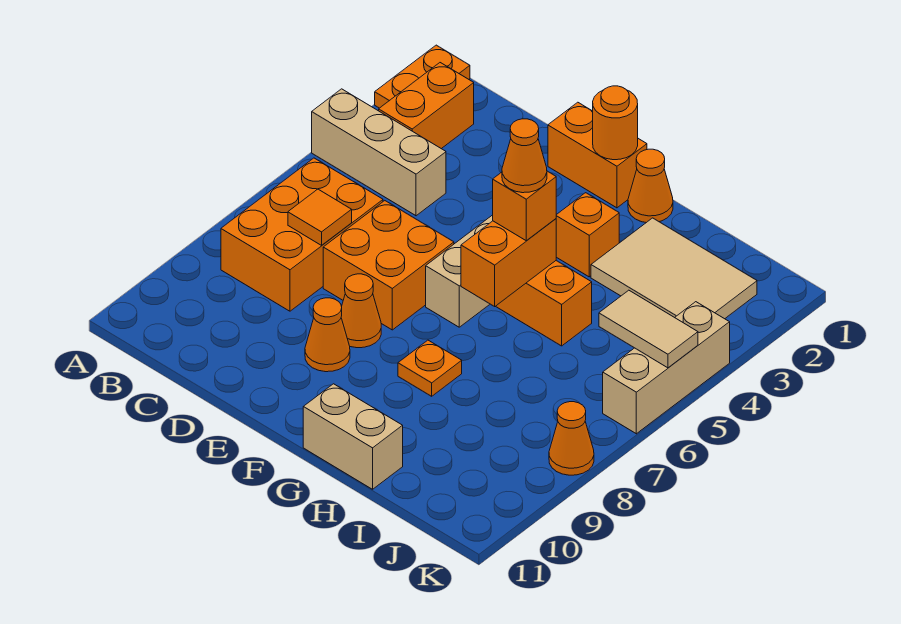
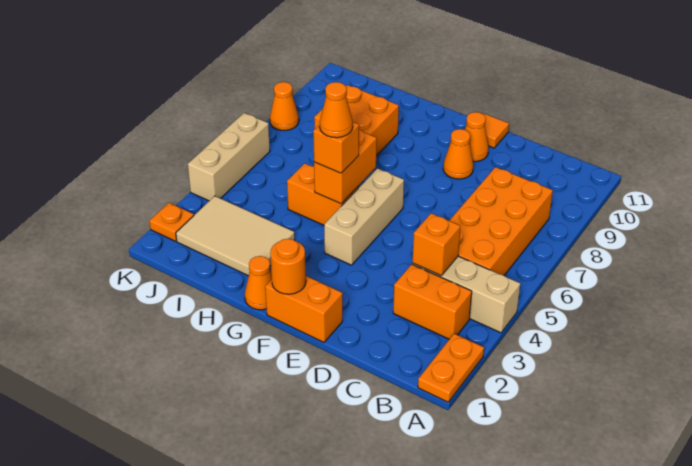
orange 1x2 brick [379,63,474,149] -> orange 1x2 brick turned to [393,264,472,339]
orange 2x3 brick [221,158,383,311] -> orange 2x4 brick [449,167,553,275]
orange 1x1 tile [288,189,352,245] -> orange 1x1 tile moved to [483,113,509,148]
orange 2x2 brick [323,201,454,330] -> orange 2x2 brick moved to [314,85,399,156]
orange 1x1 cone [341,274,381,348] -> orange 1x1 cone moved to [465,112,489,162]
orange 1x1 brick [556,193,619,277] -> orange 1x1 brick moved to [412,213,460,276]
orange 1x1 plate [398,340,462,396] -> orange 1x1 plate moved to [150,203,194,241]
tan 1x2 brick [303,384,403,489] -> none
tan 1x2 tile [599,290,698,368] -> none

